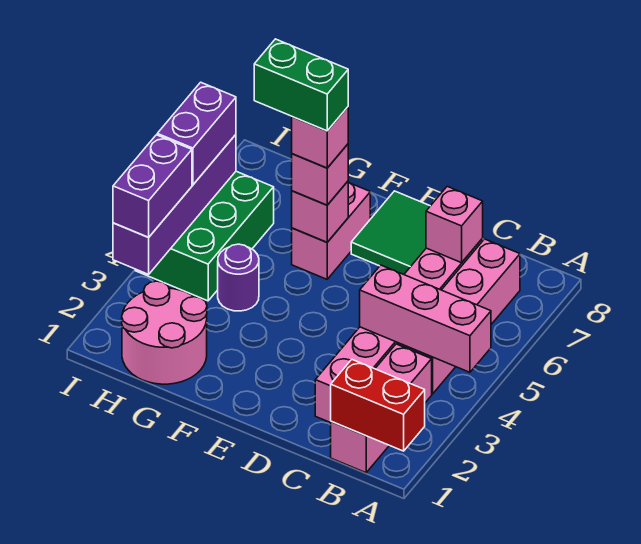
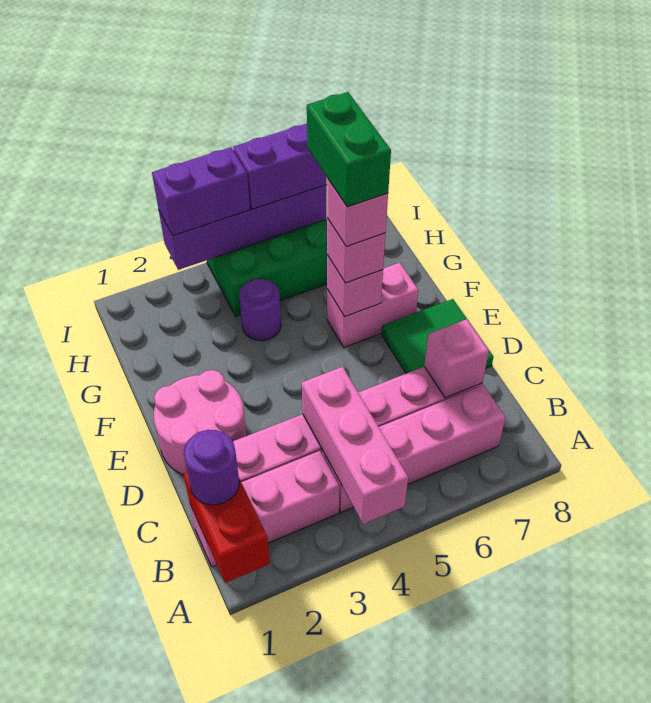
none -> purple 1x1 round brick [184,430,239,505]
pink 2x2 round brick [122,281,207,384] -> pink 2x2 round brick moved to [154,370,246,474]

